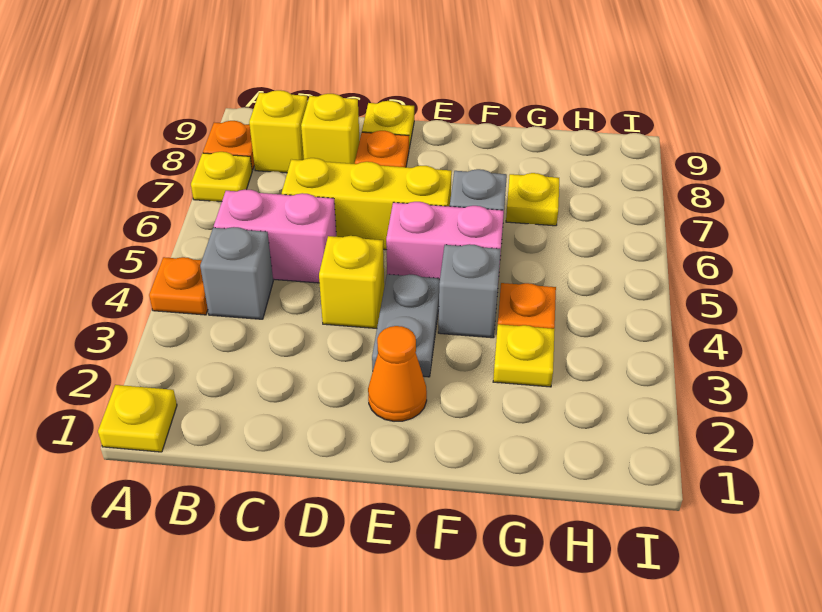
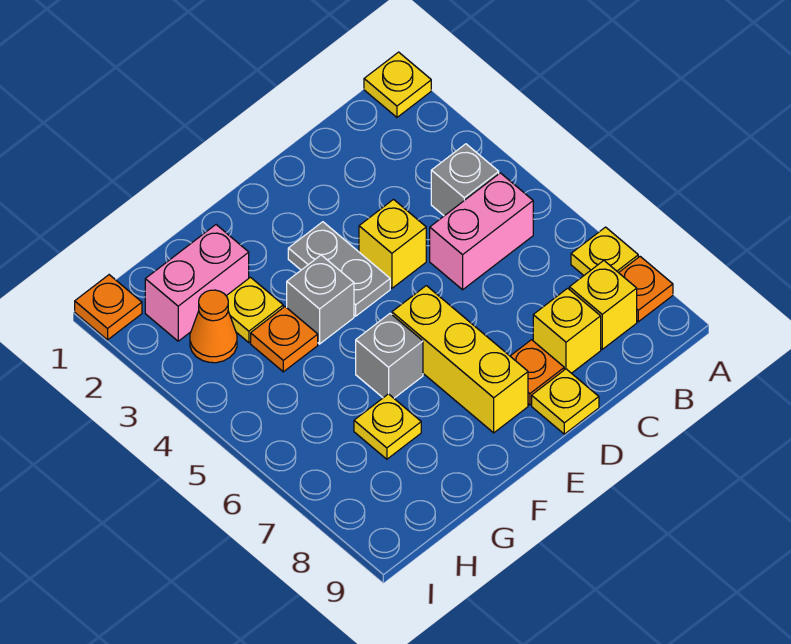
orange 1x1 plate [149,257,208,315] -> orange 1x1 plate moved to [75,275,142,340]
yellow 1x3 brick [282,158,452,250] -> yellow 1x3 brick turned to [392,286,528,433]
orange 1x1 cone [368,326,427,421] -> orange 1x1 cone moved to [190,290,237,363]
pink 1x2 brick [386,202,504,280] -> pink 1x2 brick moved to [145,225,249,341]

